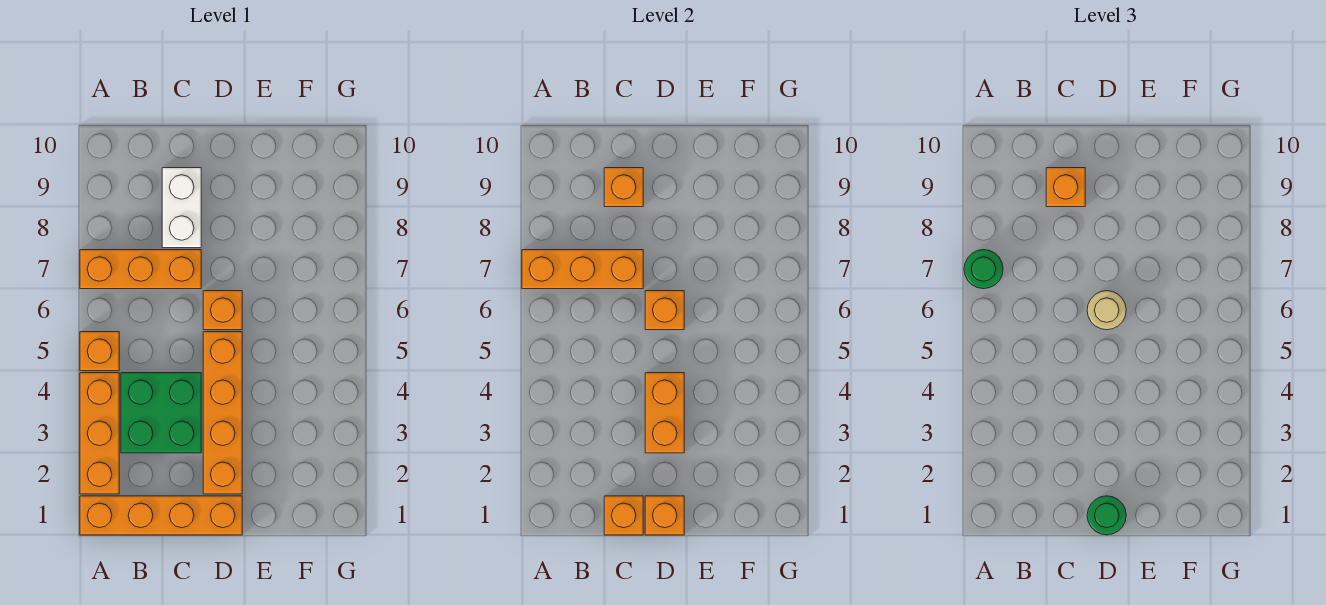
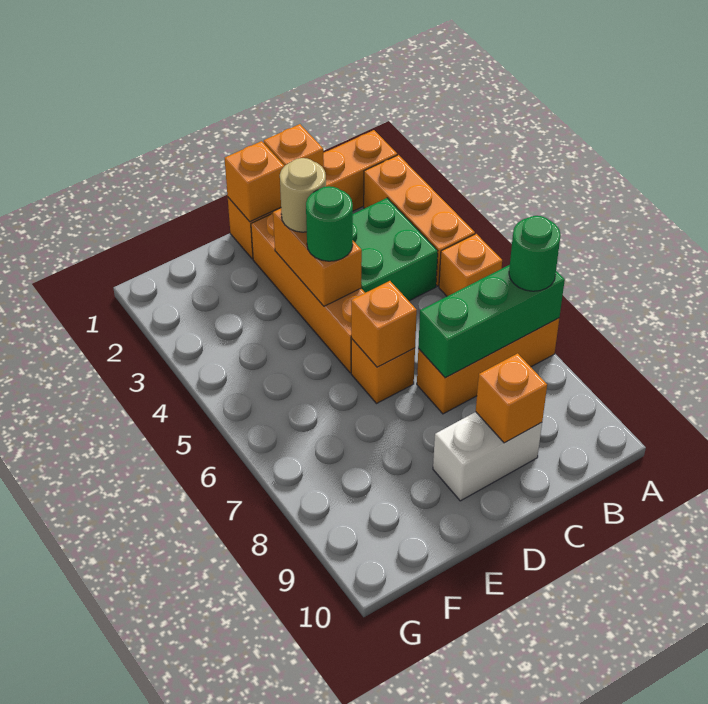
orange 1x3 brick [522,250,643,289] -> green 1x3 brick [418,265,565,378]
white 1x2 brick [162,168,201,248] -> white 1x2 brick turned to [433,412,542,501]
orange 1x1 brick [1046,168,1085,207] -> none
green 1x1 round brick [1087,496,1126,535] -> green 1x1 round brick moved to [306,186,353,261]
tan 1x1 round brick [1087,291,1126,330] -> tan 1x1 round brick moved to [280,158,326,232]

